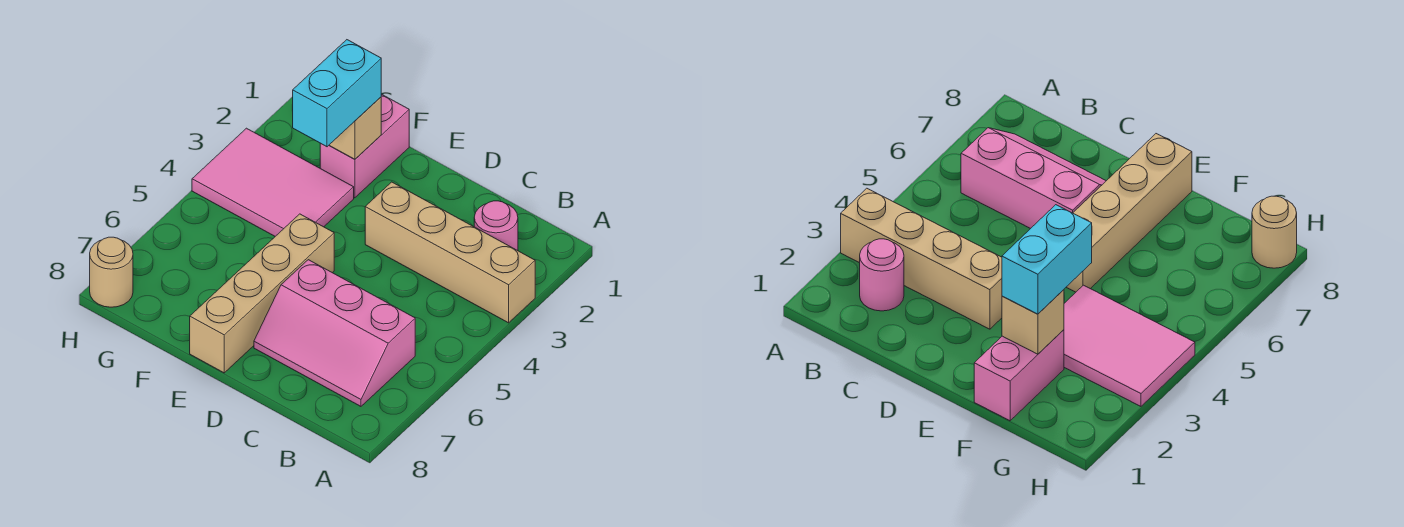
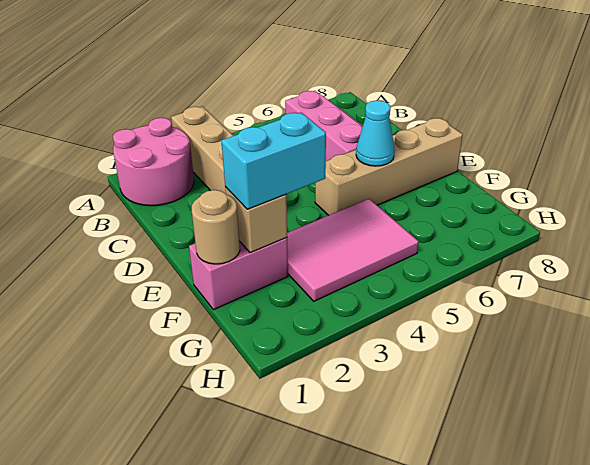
pink 1x1 round brick [474,201,518,251] -> pink 2x2 round brick [113,118,194,206]
none -> cyan 1x1 cone [356,100,395,166]
pink 2x3 tile [192,128,354,236] -> pink 2x3 tile turned to [287,199,419,301]
tan 1x1 round brick [90,237,133,307] -> tan 1x1 round brick moved to [192,190,240,264]

